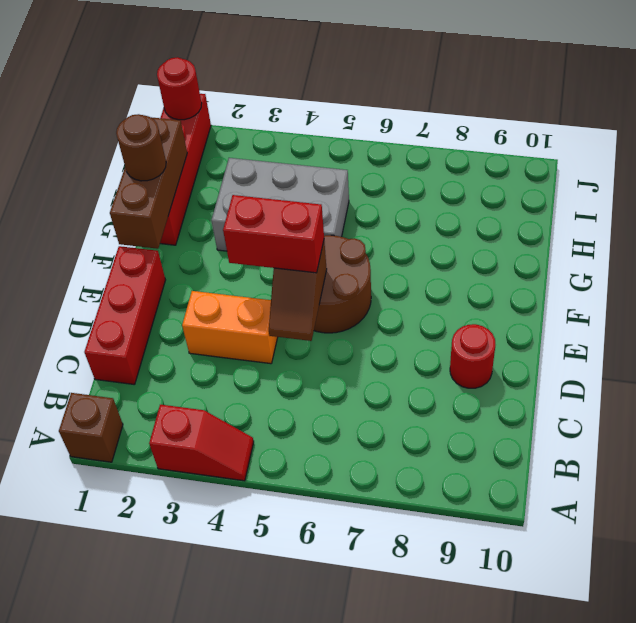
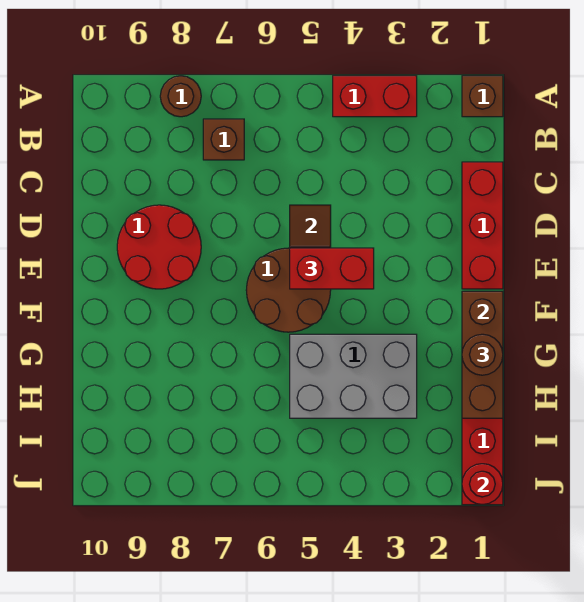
red 1x2 slope [149,405,254,481] -> red 1x2 brick [333,76,417,117]
none -> brown 1x1 round brick [160,76,201,117]
none -> brown 1x1 brick [203,119,244,160]
orange 1x2 brick [182,291,278,364] -> none
red 1x1 round brick [450,324,495,388] -> red 2x2 round brick [117,205,201,289]

